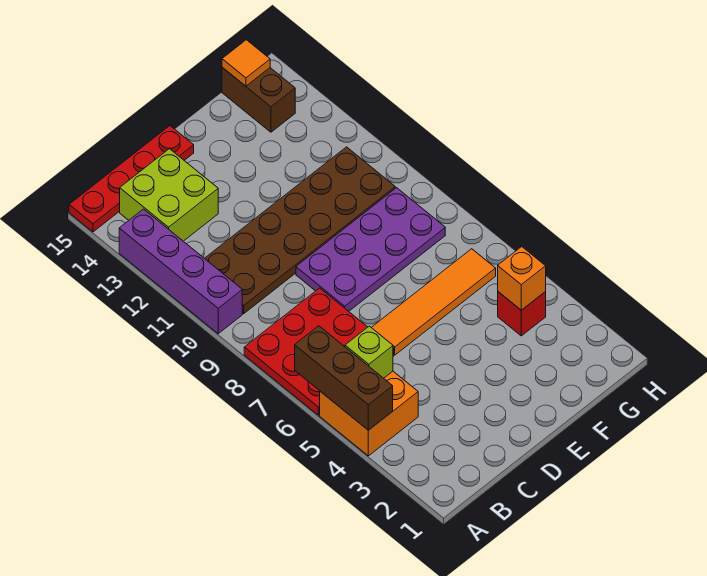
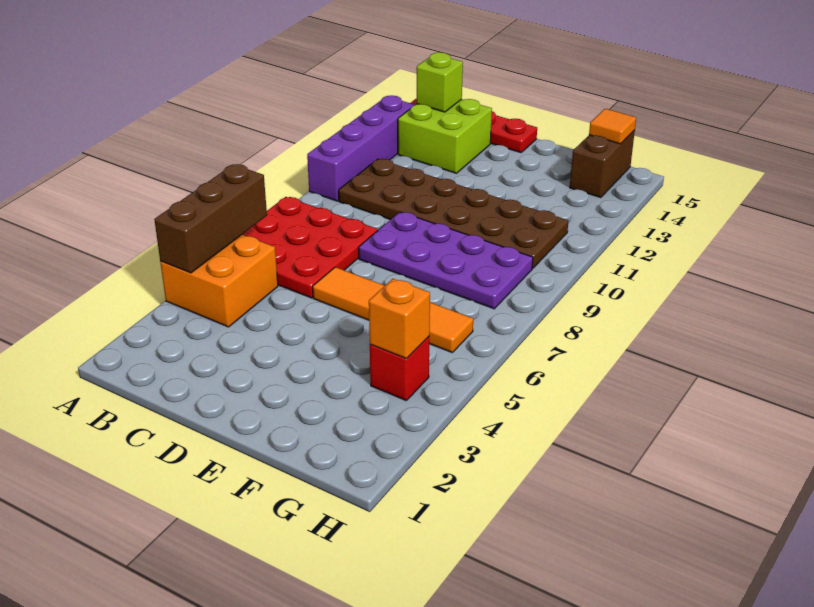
lime 1x1 brick [345,326,393,378] -> lime 1x1 brick moved to [417,52,463,112]

